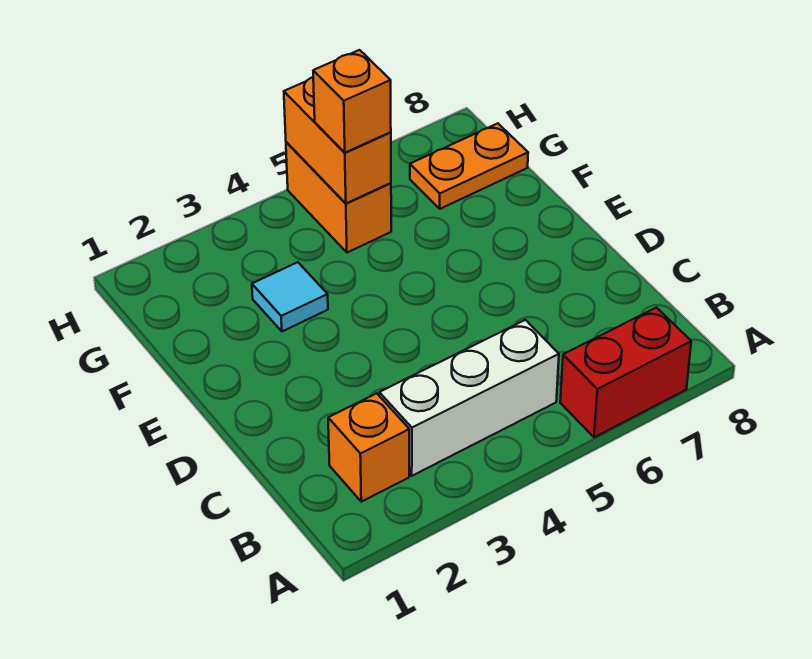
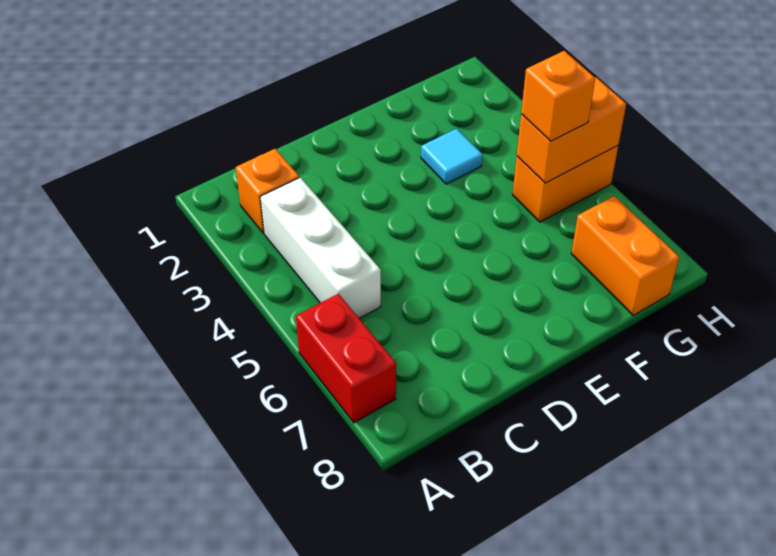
orange 1x2 plate [410,123,528,209] -> orange 1x2 brick [571,196,679,315]

